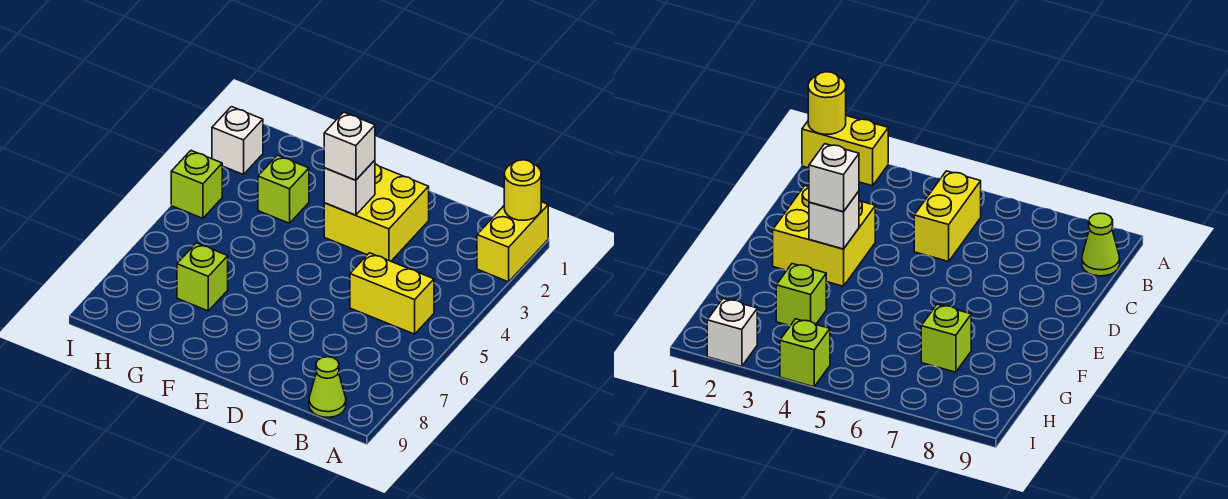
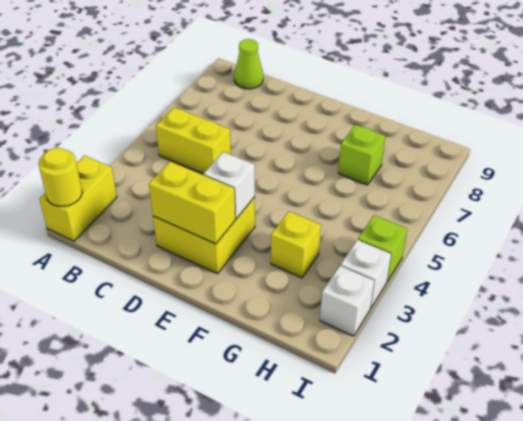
none -> yellow 1x2 brick [149,162,235,244]
white 1x1 brick [324,112,375,180] -> white 1x1 brick moved to [341,240,391,308]
lime 1x1 brick [258,155,309,223] -> yellow 1x1 brick [271,211,321,278]

